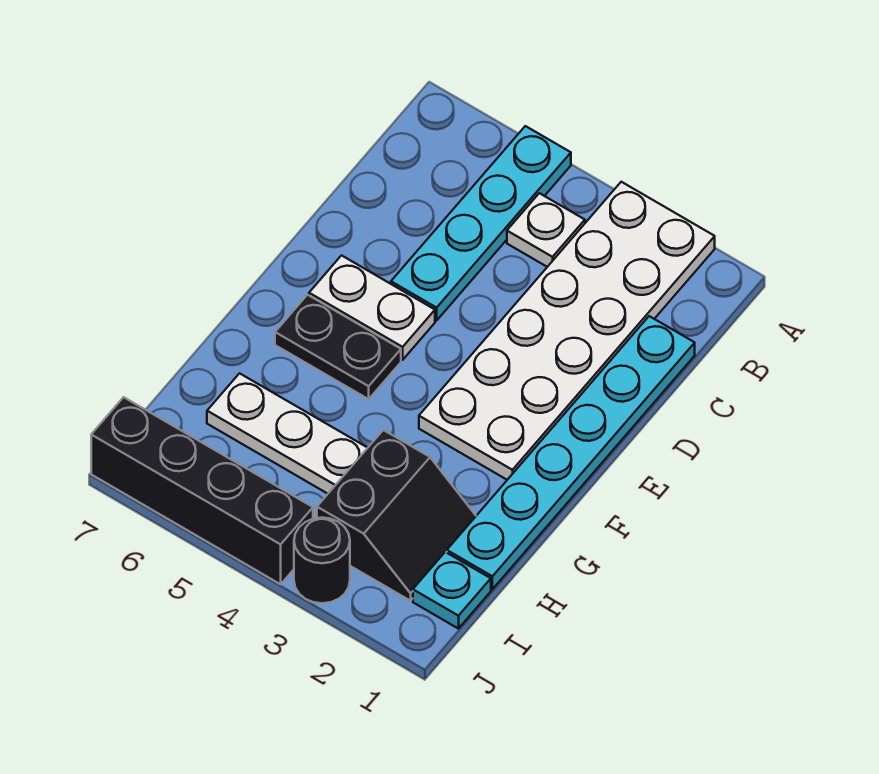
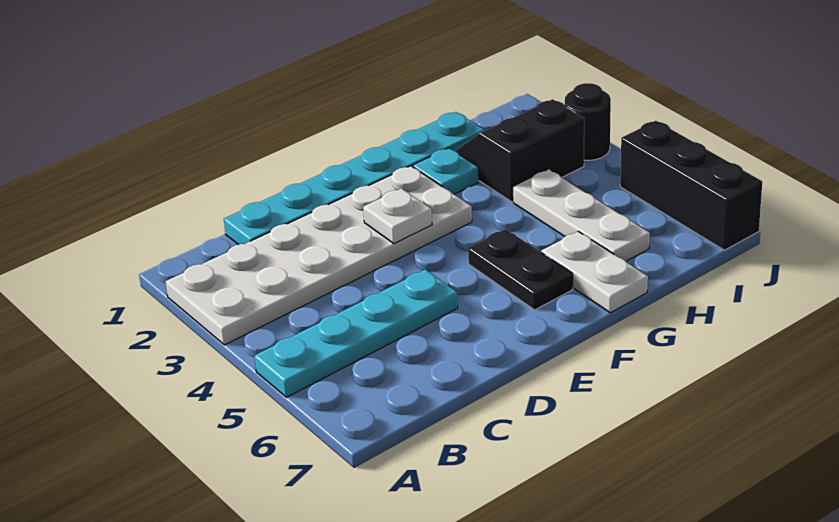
white 1x1 plate [507,193,585,267] -> white 1x1 plate moved to [363,188,432,244]
white 1x2 plate [309,255,435,360] -> white 1x2 plate moved to [541,231,648,313]
cyan 1x1 plate [413,552,491,629] -> cyan 1x1 plate moved to [413,148,479,194]
black 1x4 brick [91,397,313,584] -> black 1x3 brick [620,121,762,250]

